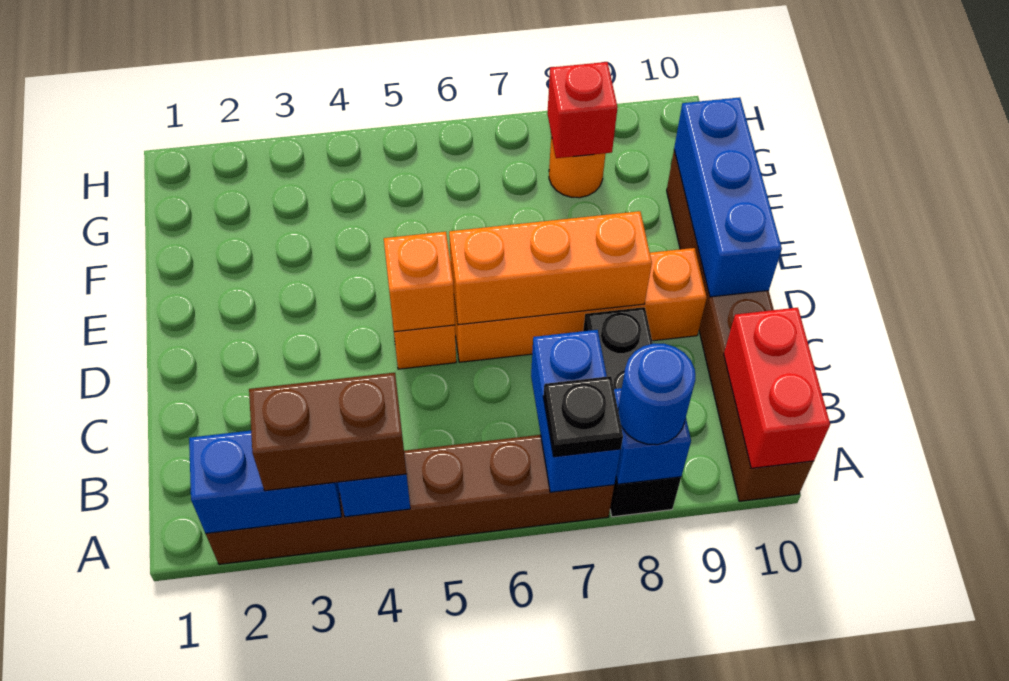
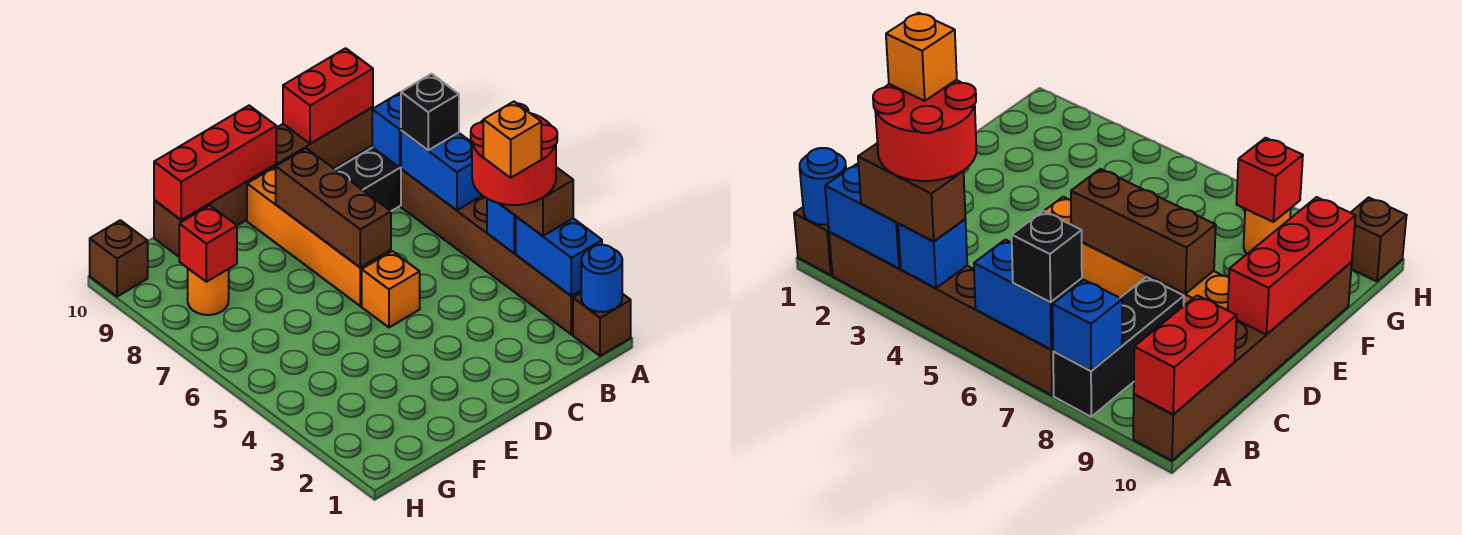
none -> brown 1x1 brick [573,293,631,356]
none -> red 2x2 round brick [471,103,557,205]
blue 1x2 brick [531,330,621,492] -> blue 1x2 brick turned to [401,130,482,210]
black 1x1 plate [543,376,623,457] -> black 1x1 brick [401,74,459,150]
blue 1x1 round brick [618,344,695,445] -> blue 1x1 round brick moved to [581,245,622,312]
orange 1x1 brick [384,232,455,332] -> orange 1x1 brick moved to [483,102,541,178]
orange 1x3 brick [449,211,652,325] -> brown 1x3 brick [276,148,391,268]
blue 1x3 brick [674,97,782,297] -> red 1x3 brick [154,106,276,220]
none -> brown 1x1 brick [90,220,148,297]

